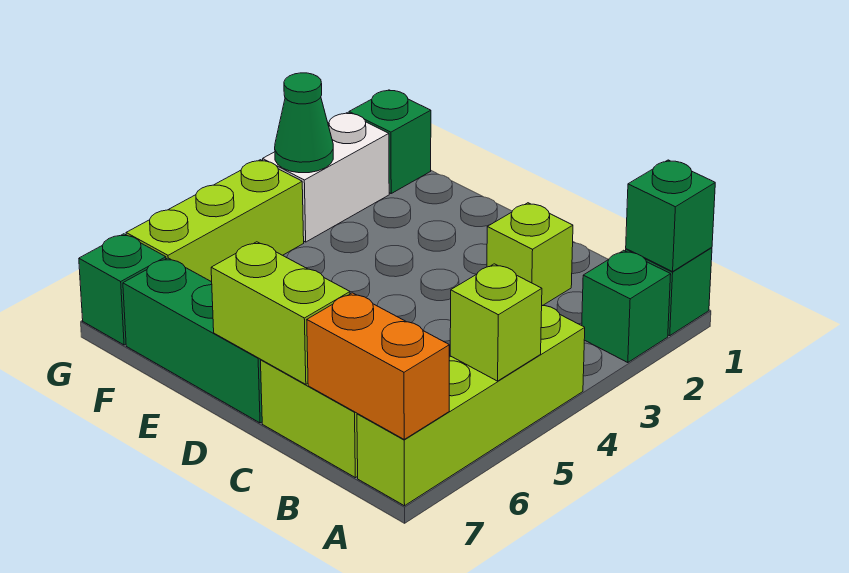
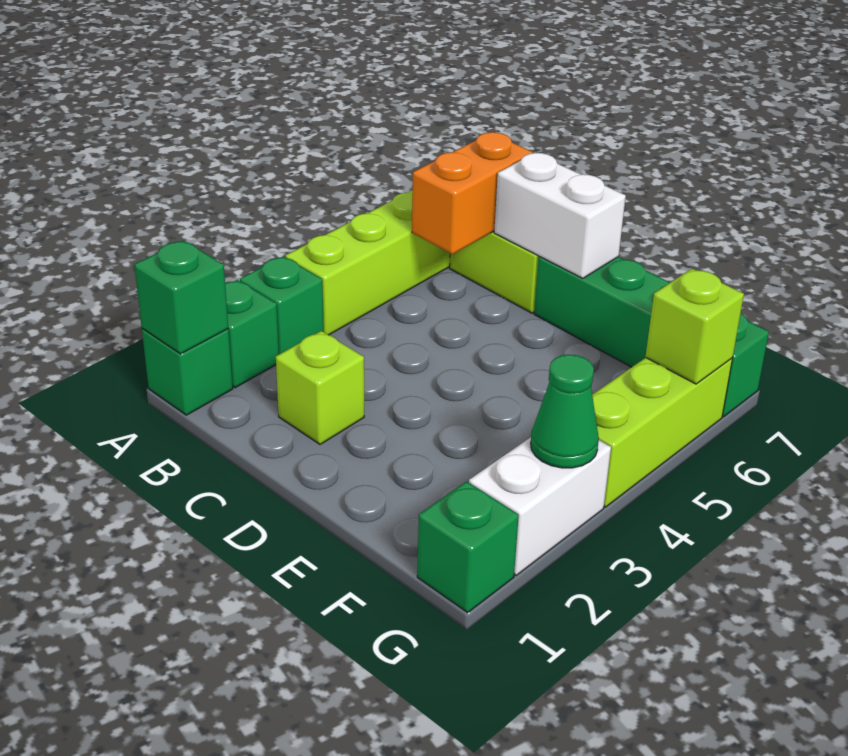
none -> green 1x1 brick [240,256,324,354]
lime 1x1 brick [450,264,542,381] -> lime 1x1 brick moved to [646,269,744,384]
orange 1x2 brick [307,293,449,439] -> orange 1x2 brick turned to [412,132,533,254]
lime 1x2 brick [211,242,350,384] -> white 1x2 brick [494,153,626,278]

